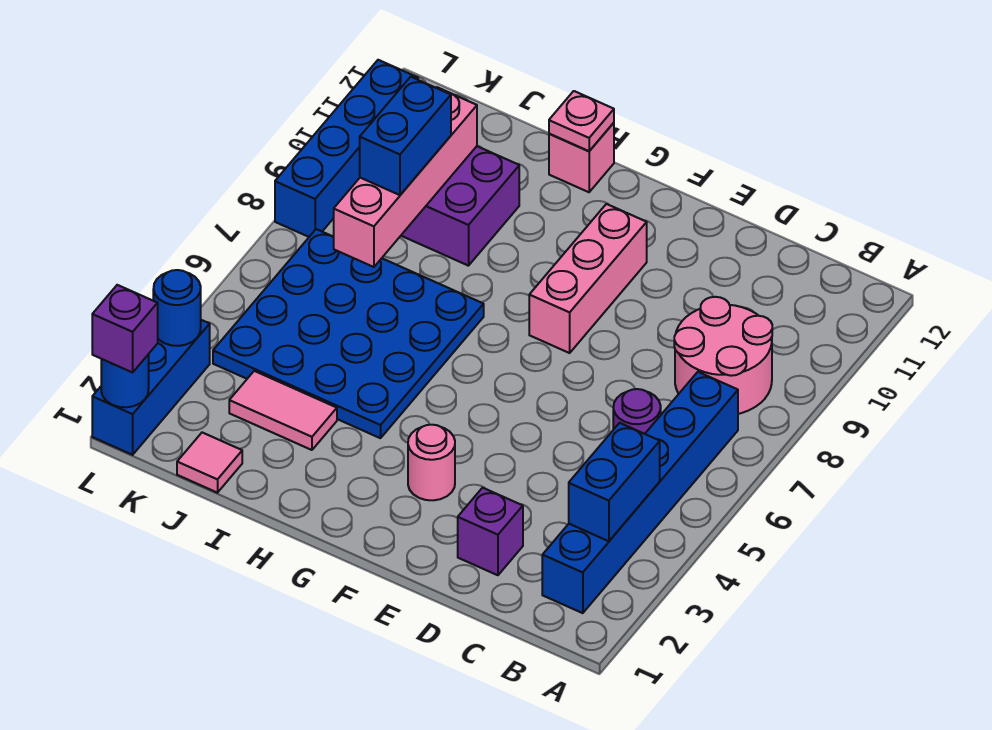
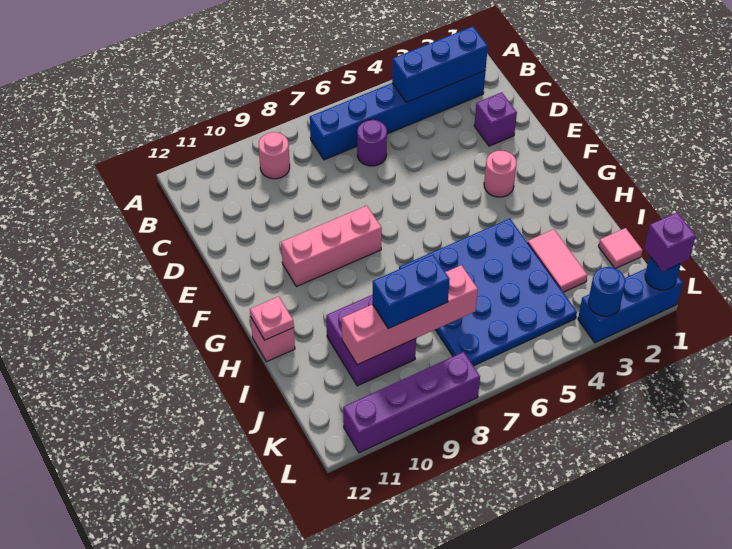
blue 1x2 brick [569,423,660,541] -> blue 1x3 brick [392,26,488,103]
pink 2x2 round brick [674,297,772,414] -> pink 1x1 round brick [259,132,290,179]
blue 1x4 brick [275,60,418,237] -> purple 1x4 brick [343,352,480,453]

